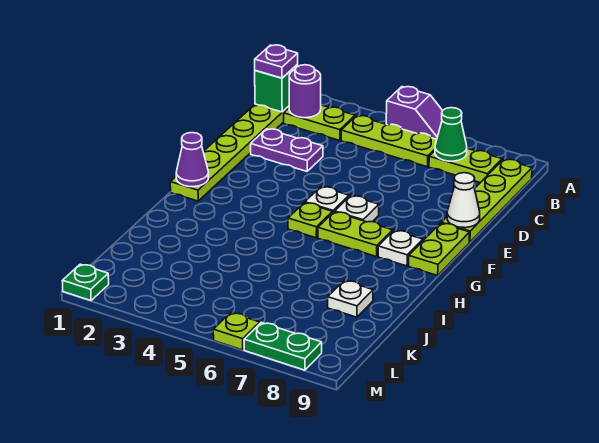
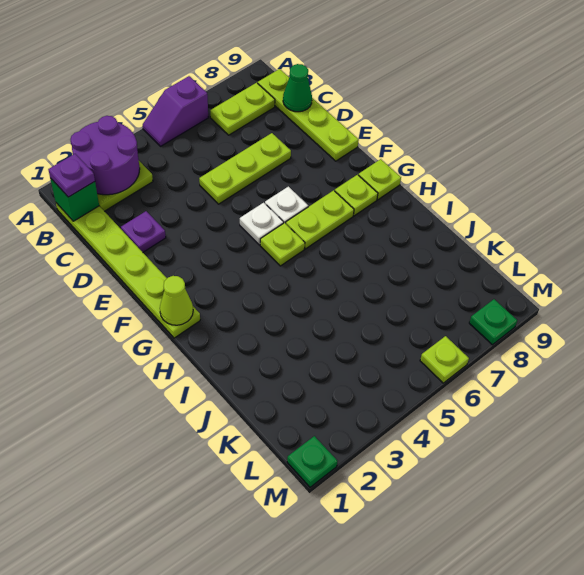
purple 1x2 slope [386,87,443,139] -> purple 1x2 slope turned to [143,76,208,146]
purple 1x1 round brick [289,65,321,118] -> purple 2x2 round brick [70,116,140,195]
lime 1x3 plate [341,116,437,167] -> lime 1x3 plate moved to [199,133,291,204]
green 1x1 cone [435,108,467,161] -> green 1x1 cone moved to [283,64,312,112]
purple 1x2 plate [251,129,323,171] -> purple 1x1 plate [121,211,166,252]
white 1x1 cone [447,173,480,228] -> none
lime 1x2 plate [409,223,470,276] -> lime 1x1 plate [358,159,401,200]
purple 1x1 cone [176,133,208,187] -> lime 1x1 cone [160,276,193,325]
white 1x1 plate [378,230,423,266] -> lime 1x1 plate [335,175,378,216]
white 1x1 plate [328,281,373,317] -> none
green 1x2 plate [244,323,322,370] -> green 1x1 plate [469,299,517,345]

